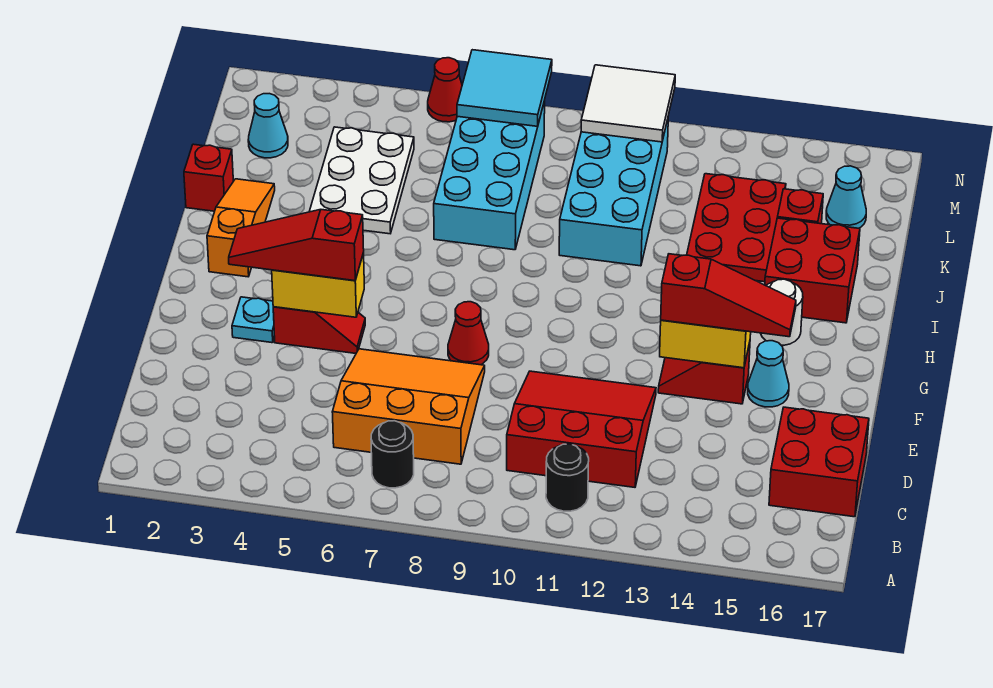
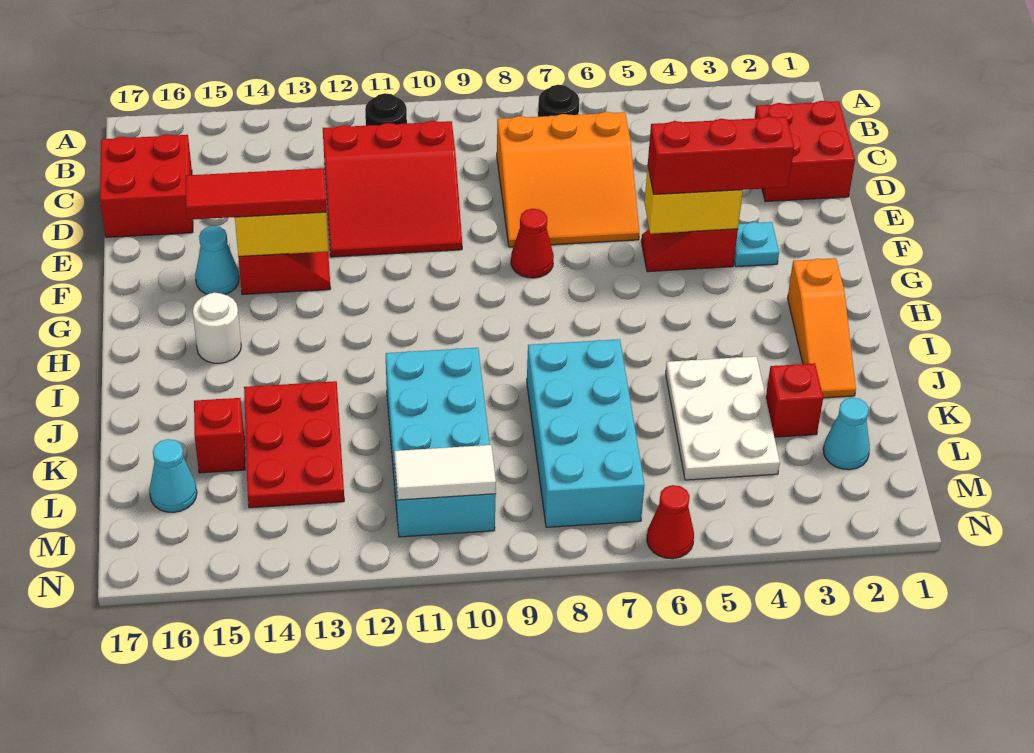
red 1x3 slope [229,210,364,281] -> red 1x3 brick [648,116,794,194]
red 1x3 slope [661,254,796,337] -> red 1x3 tile [186,168,326,220]
red 2x2 brick [765,218,860,323] -> red 2x2 brick moved to [755,101,855,202]
red 1x1 brick [184,144,233,211] -> red 1x1 brick moved to [766,363,823,437]
cyan 2x2 tile [457,50,552,126] -> none
white 2x2 tile [581,65,675,142] -> white 1x2 tile [394,445,496,500]

